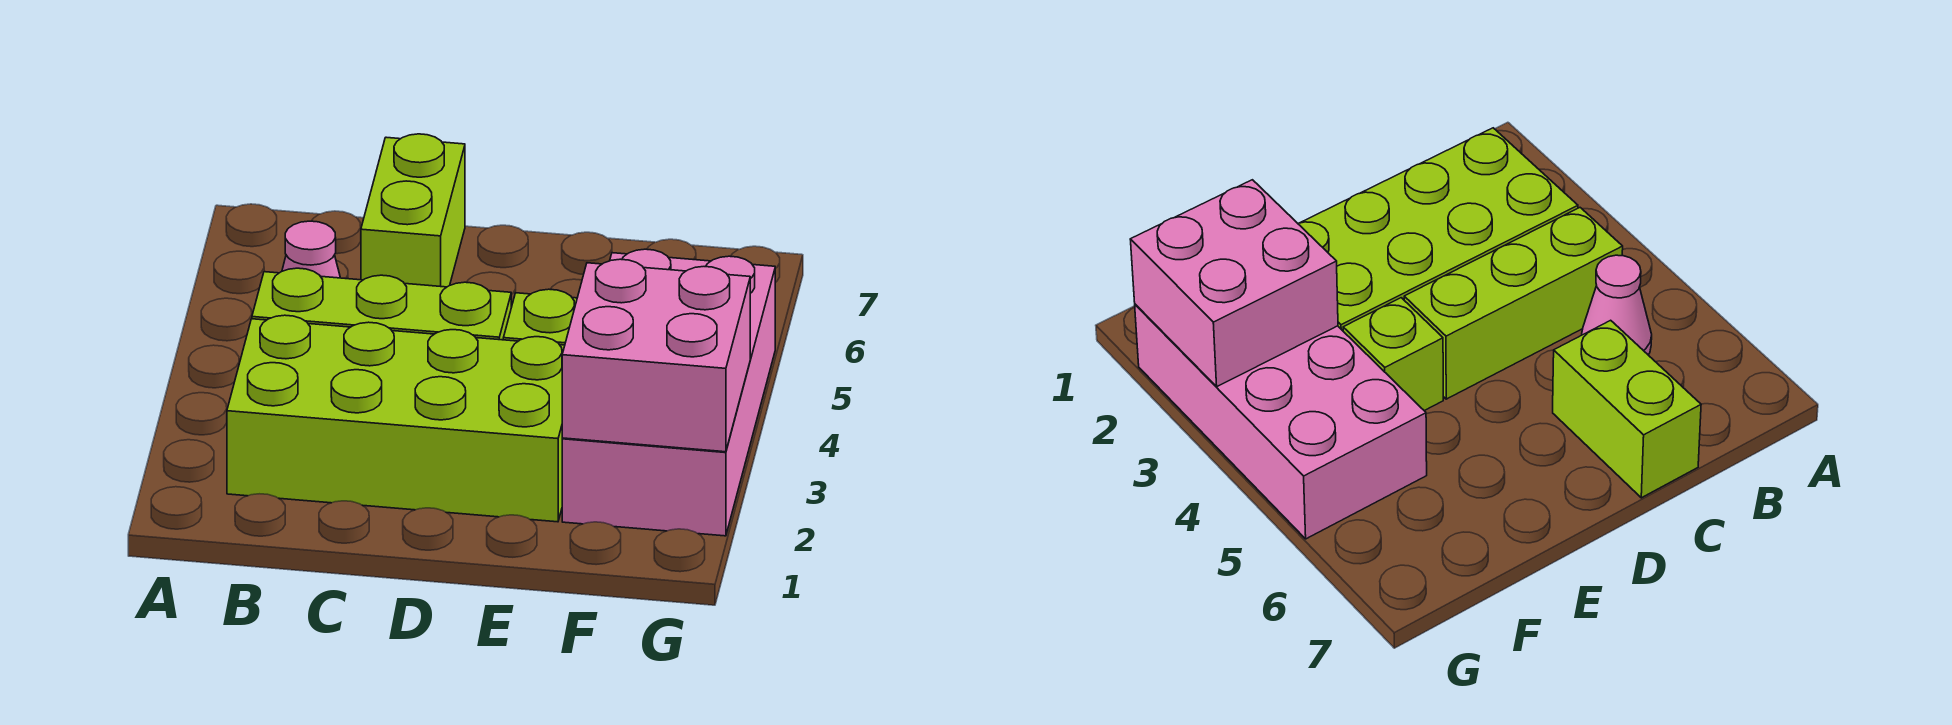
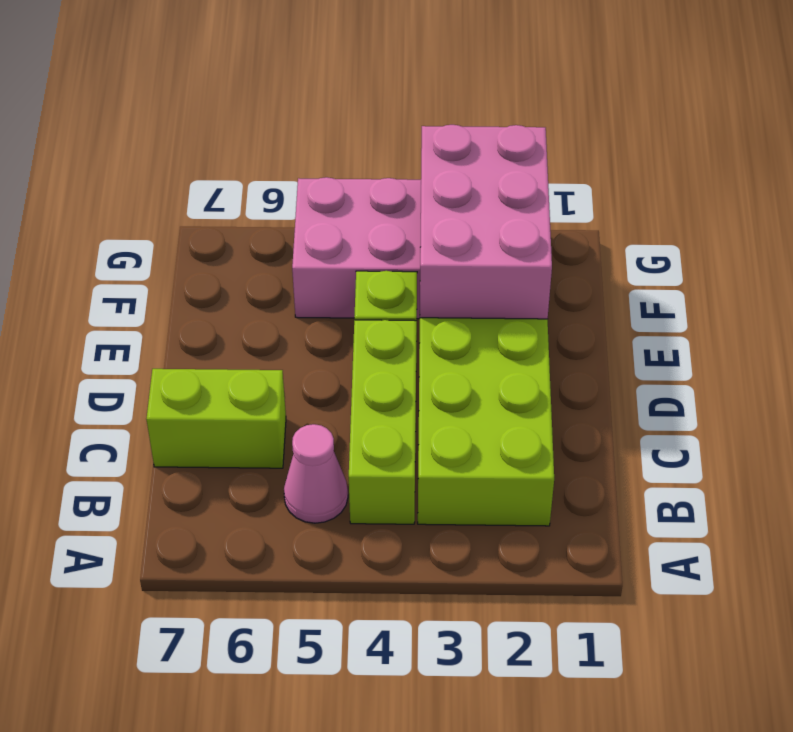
pink 2x2 brick [562,259,750,452] -> pink 2x3 brick [420,125,552,319]

